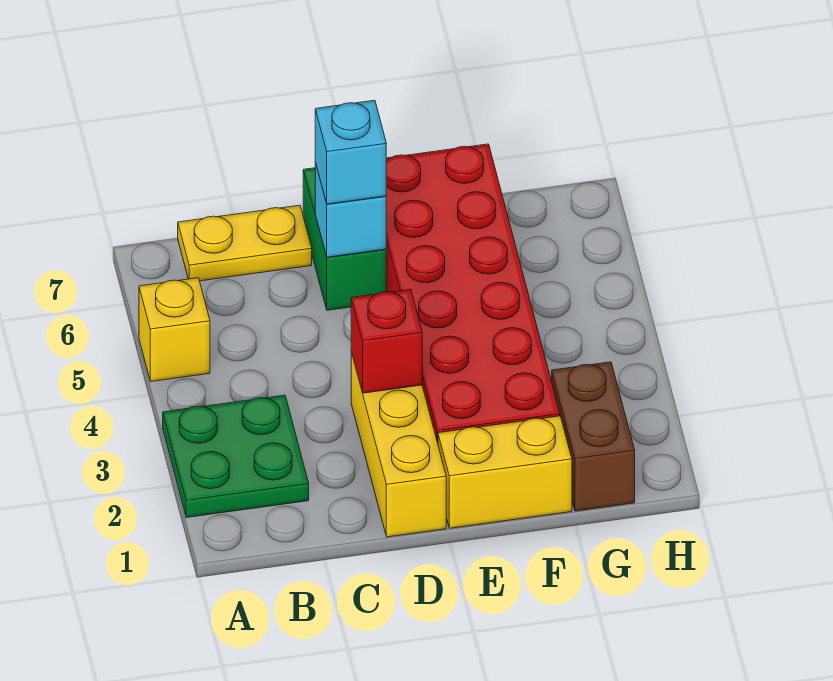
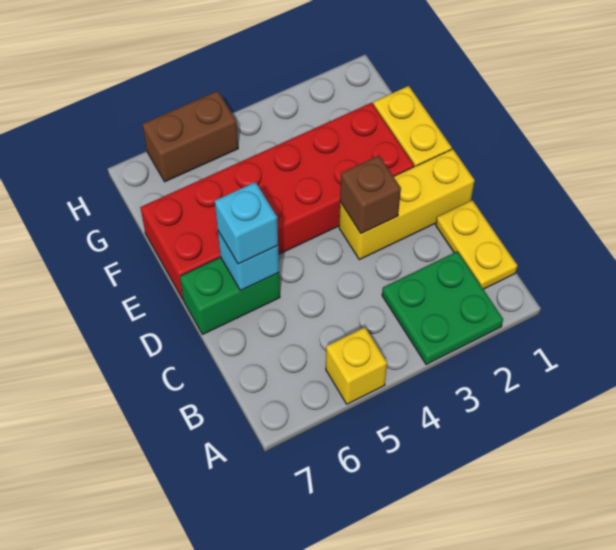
yellow 1x2 plate [178,205,312,281] -> yellow 1x2 plate moved to [436,200,517,289]
red 1x1 brick [351,289,422,393] -> brown 1x1 brick [340,156,401,233]
brown 1x2 brick [552,362,635,511] -> brown 1x2 brick moved to [142,91,238,182]

